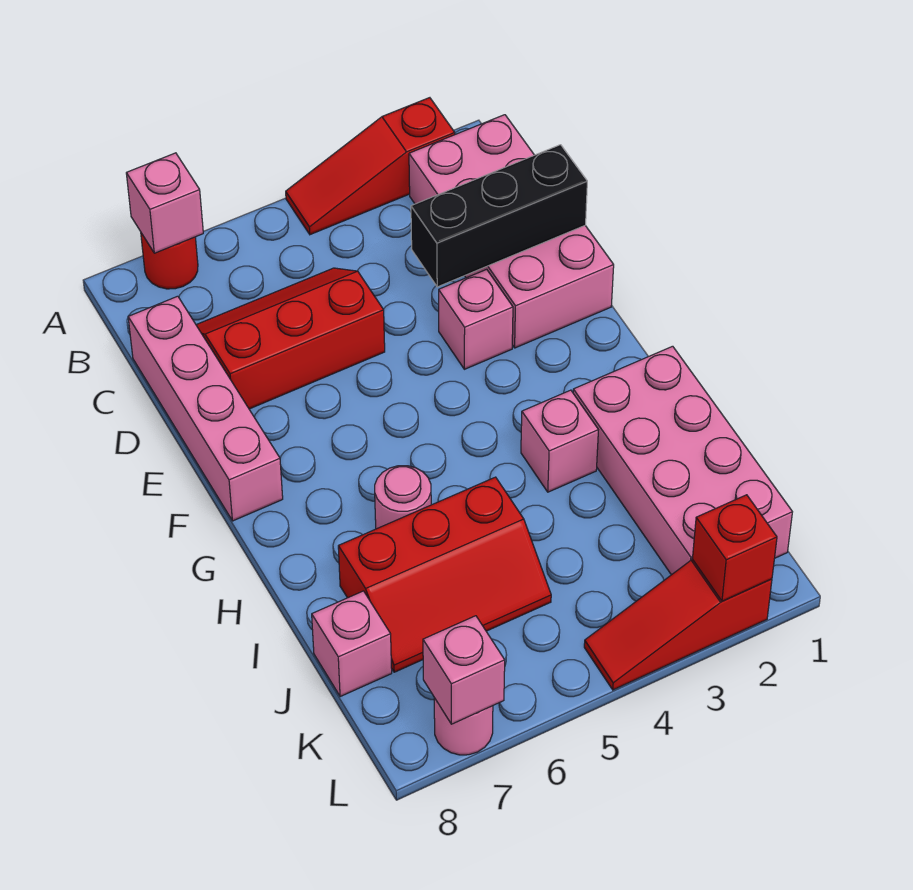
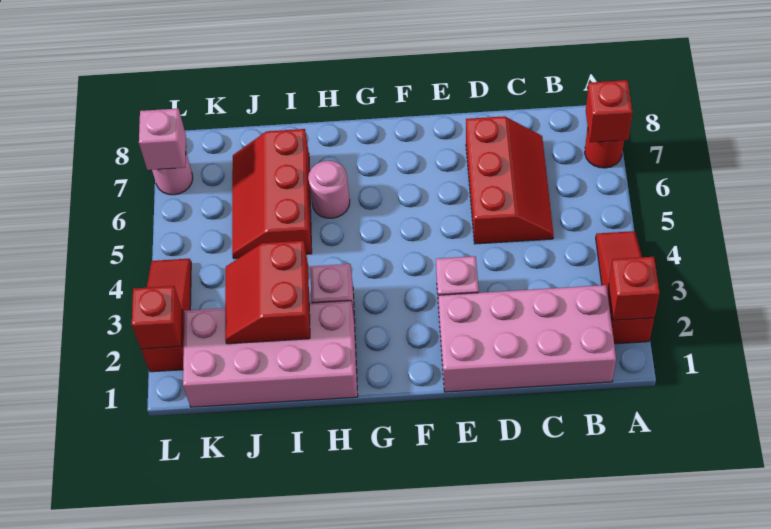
none -> red 1x1 brick [609,257,660,320]
pink 1x1 brick [126,153,203,253] -> red 1x1 brick [586,80,632,142]
pink 1x4 brick [128,296,283,521] -> none
black 1x3 brick [411,145,587,287] -> none
none -> red 2x2 slope [225,241,310,344]
pink 1x1 brick [312,591,392,697] -> none

